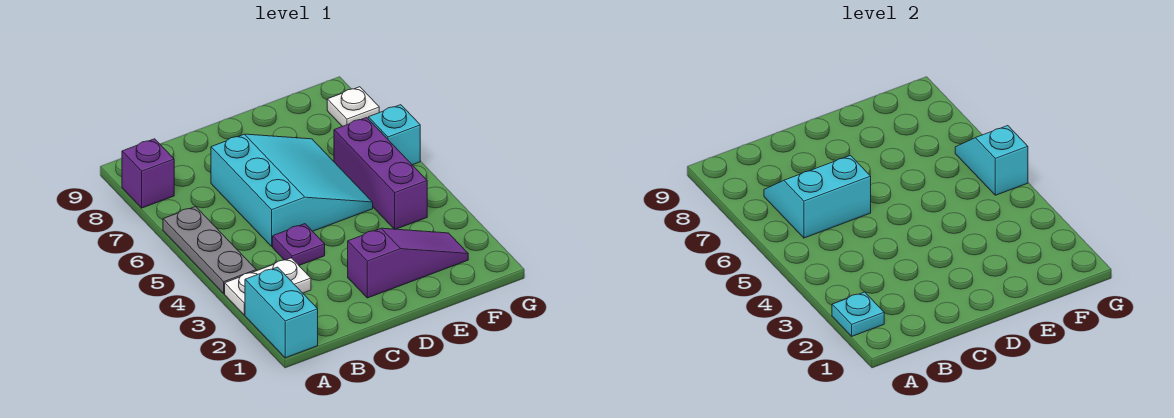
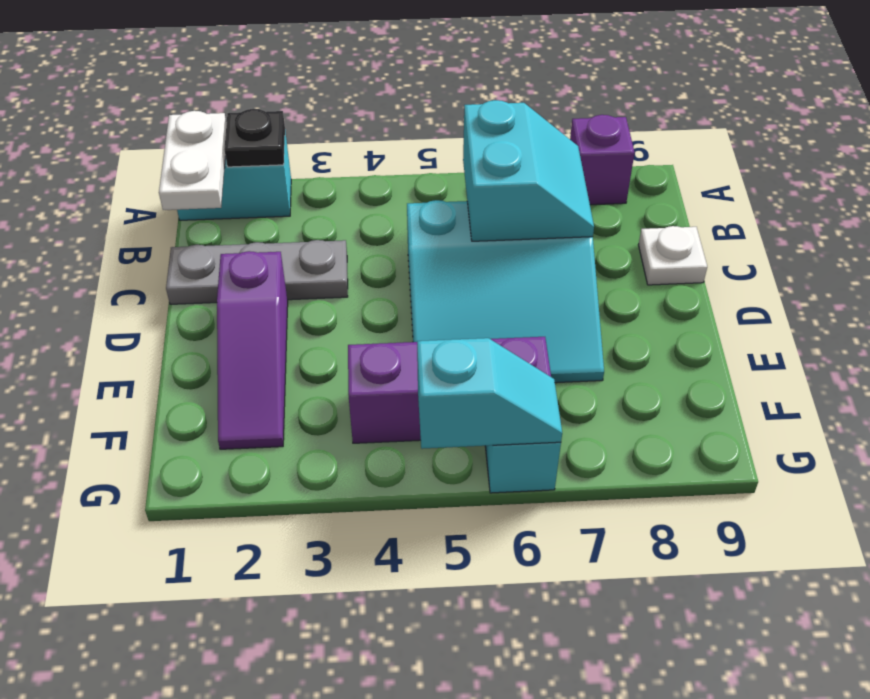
cyan 1x1 plate [832,292,884,336] -> black 1x1 plate [224,109,285,167]
white 1x2 plate [225,258,311,315] -> white 1x2 plate moved to [159,111,226,210]
grey 1x3 plate [163,206,256,294] -> grey 1x3 plate moved to [166,240,348,304]
purple 1x1 plate [273,224,325,265] -> none
white 1x1 plate [327,87,379,126] -> white 1x1 plate moved to [638,226,707,285]

